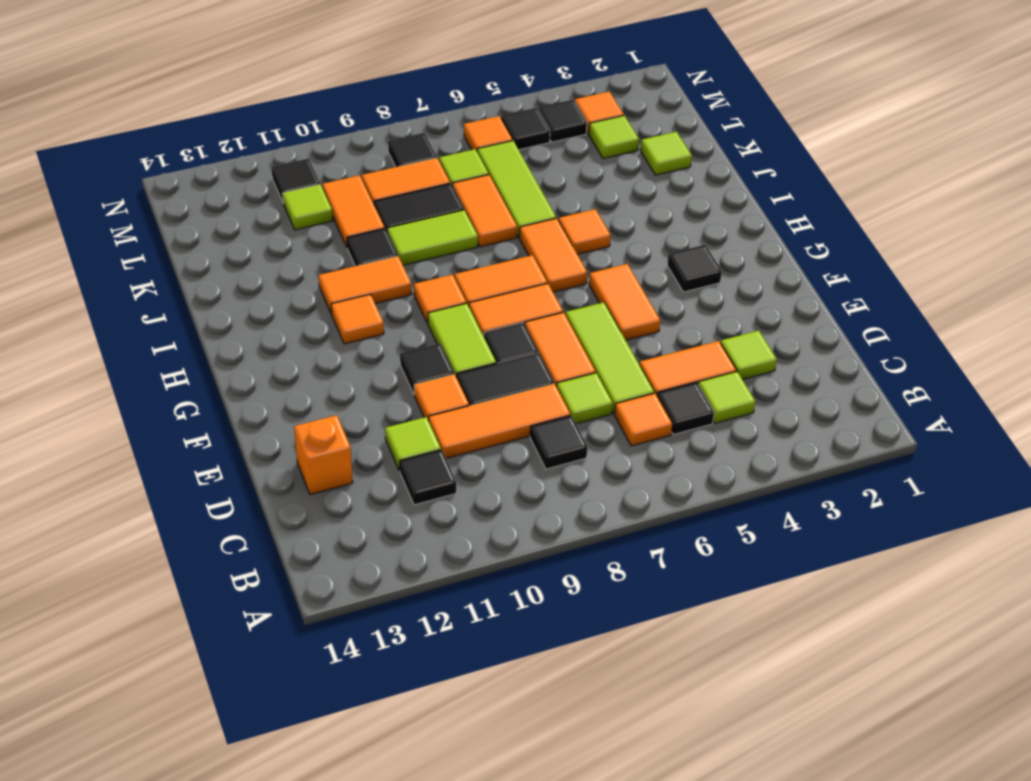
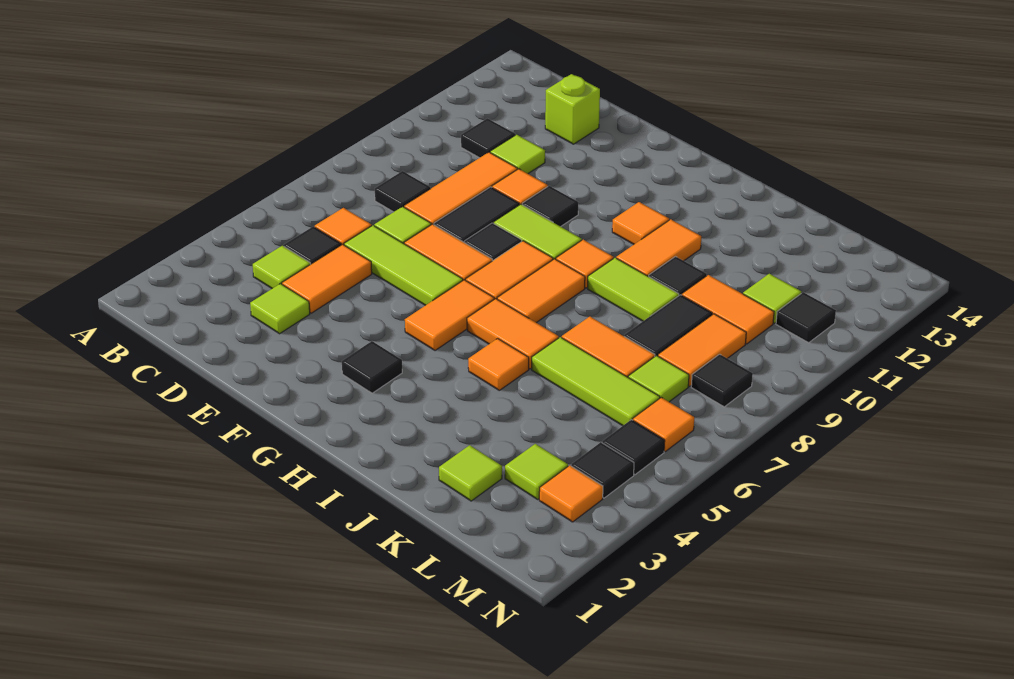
orange 1x1 brick [294,415,353,495] -> lime 1x1 brick [545,74,600,144]
orange 1x2 tile [589,264,660,340] -> orange 1x2 tile turned to [405,280,494,351]
lime 1x2 tile [387,210,478,265] -> lime 1x2 tile turned to [588,258,679,321]

